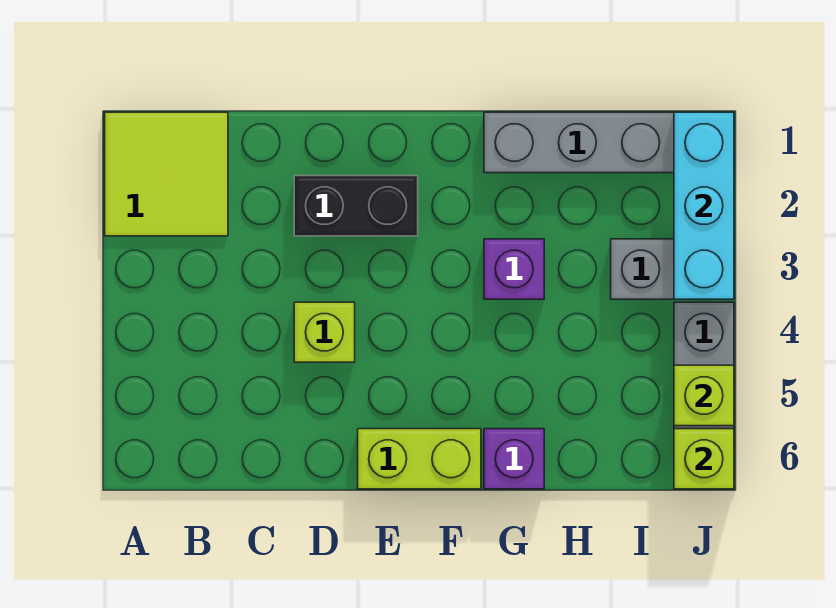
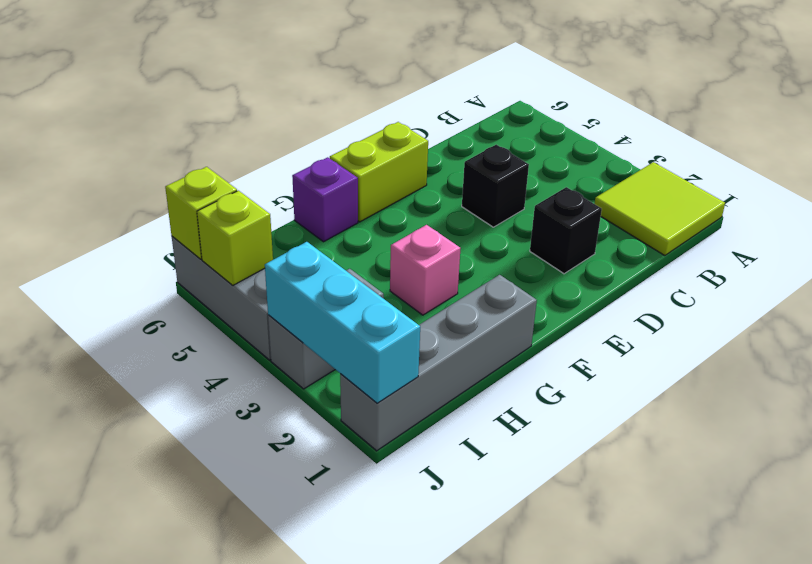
black 1x2 brick [294,176,418,236] -> black 1x1 brick [530,187,602,274]
lime 1x1 brick [294,302,355,362] -> black 1x1 brick [462,145,529,227]
purple 1x1 brick [484,239,544,299] -> pink 1x1 brick [390,225,461,315]

